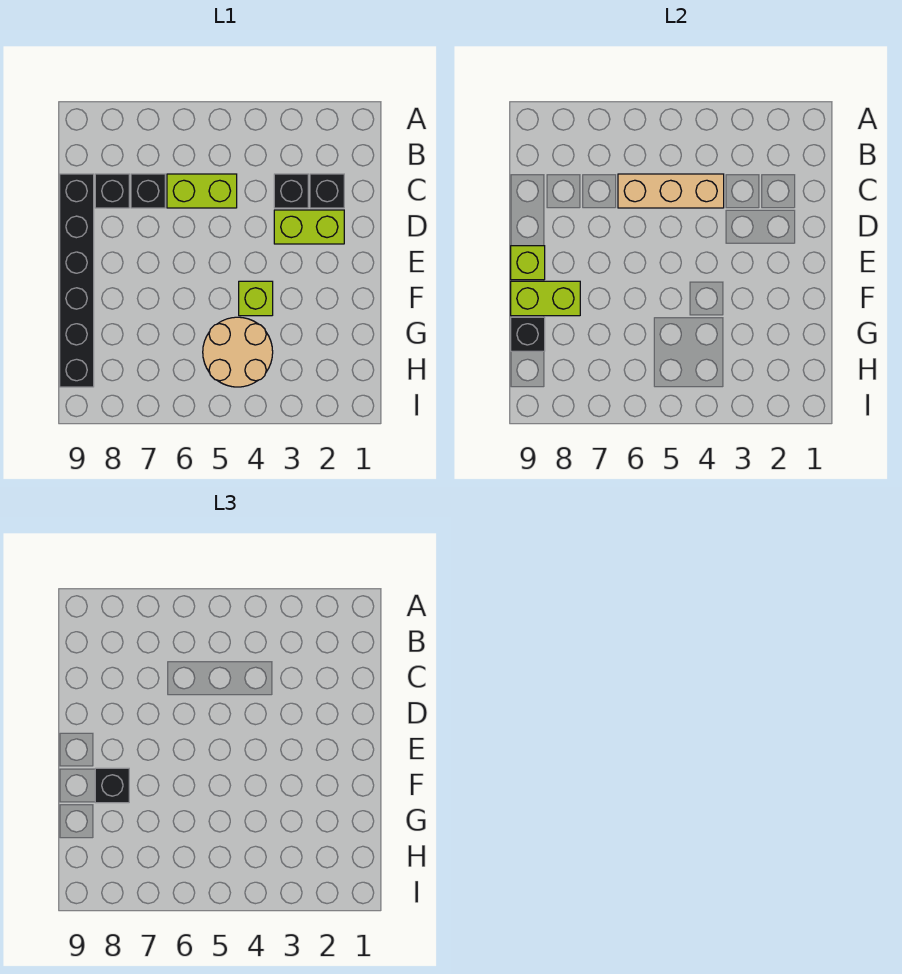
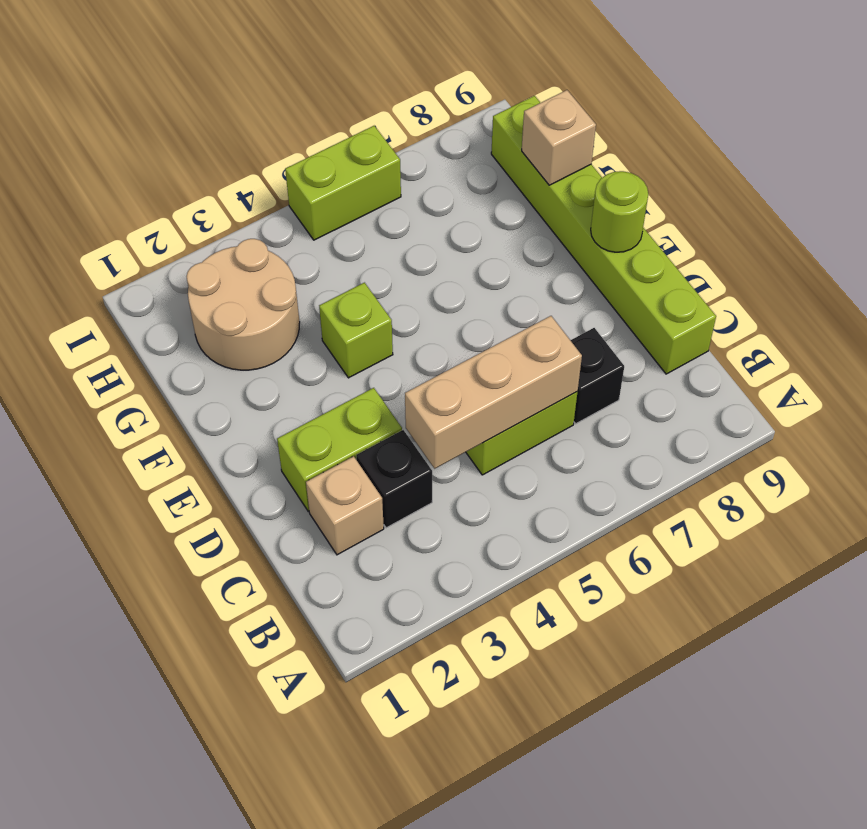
black 1x1 brick [310,174,344,208] -> tan 1x1 brick [306,456,384,555]
black 1x1 brick [95,174,129,208] -> none
black 1x6 brick [60,174,94,387] -> lime 1x6 brick [491,96,716,374]
lime 1x1 brick [511,246,545,280] -> lime 1x1 round brick [591,171,648,252]
lime 1x2 brick [511,281,580,316] -> lime 1x2 brick moved to [285,126,401,240]
black 1x1 brick [95,768,129,803] -> none
tan 2x2 round brick [203,317,273,387] -> tan 2x2 round brick moved to [187,239,300,370]
black 1x1 brick [511,317,545,351] -> tan 1x1 brick [522,90,596,185]

